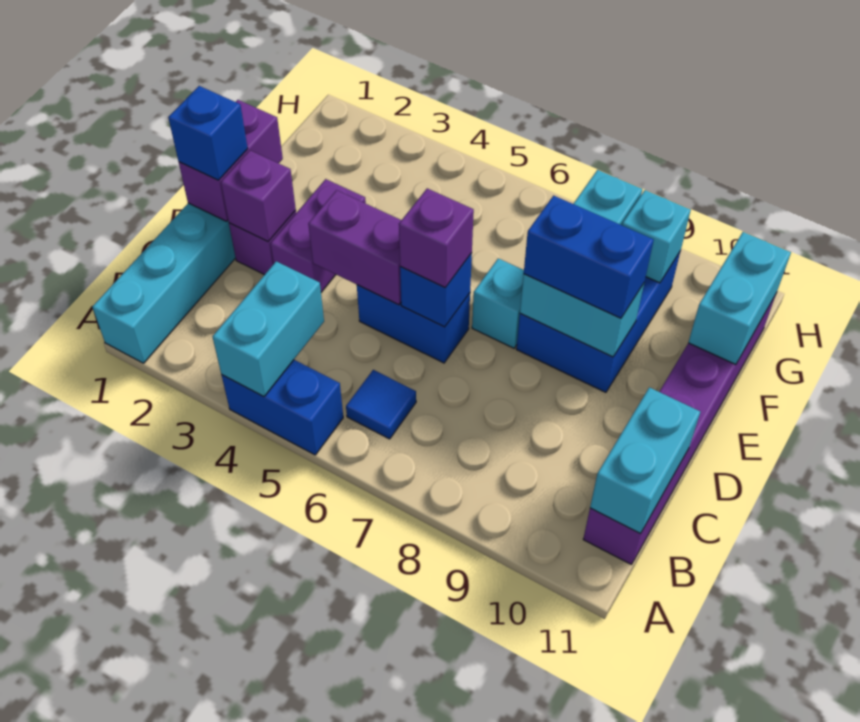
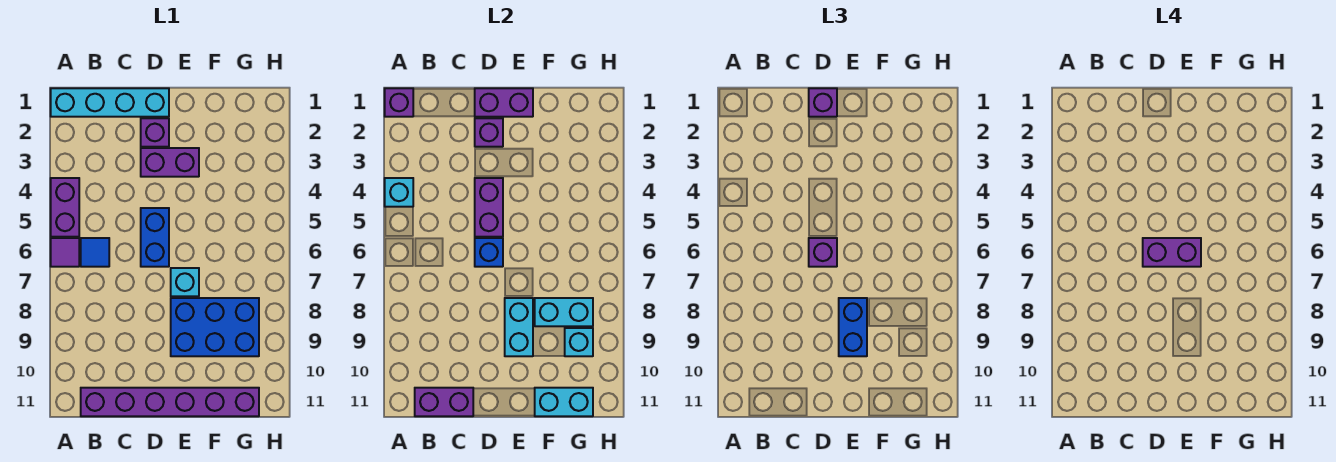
none -> purple 1x1 brick [385,88,413,117]
blue 1x2 brick [222,360,343,455] -> purple 1x2 brick [51,178,79,237]
cyan 1x2 brick [213,261,324,397] -> cyan 1x1 brick [385,178,413,207]
none -> purple 1x1 tile [51,238,79,267]
cyan 1x2 brick [590,387,700,534] -> purple 1x2 brick [415,388,473,416]
blue 1x1 brick [168,86,248,180] -> purple 1x1 brick [809,88,837,117]
none -> purple 1x2 brick [1143,238,1201,267]

